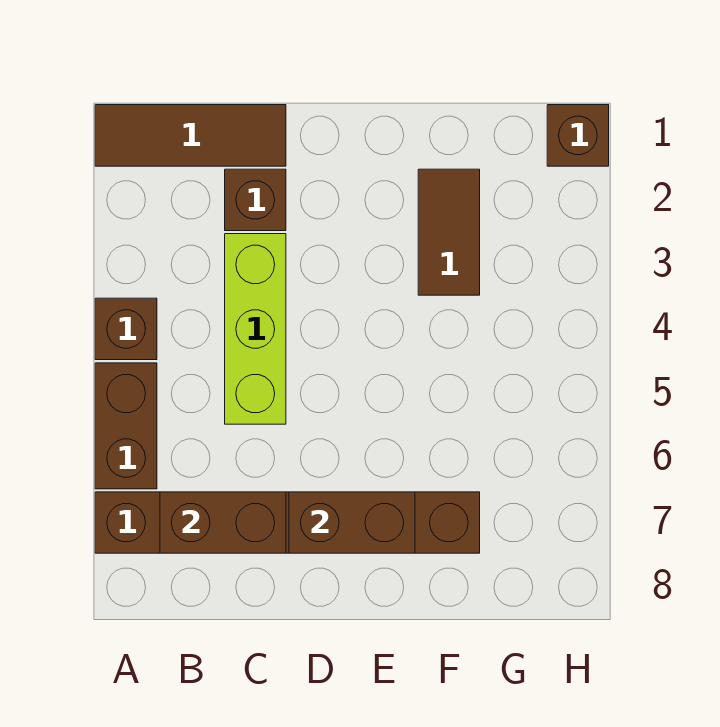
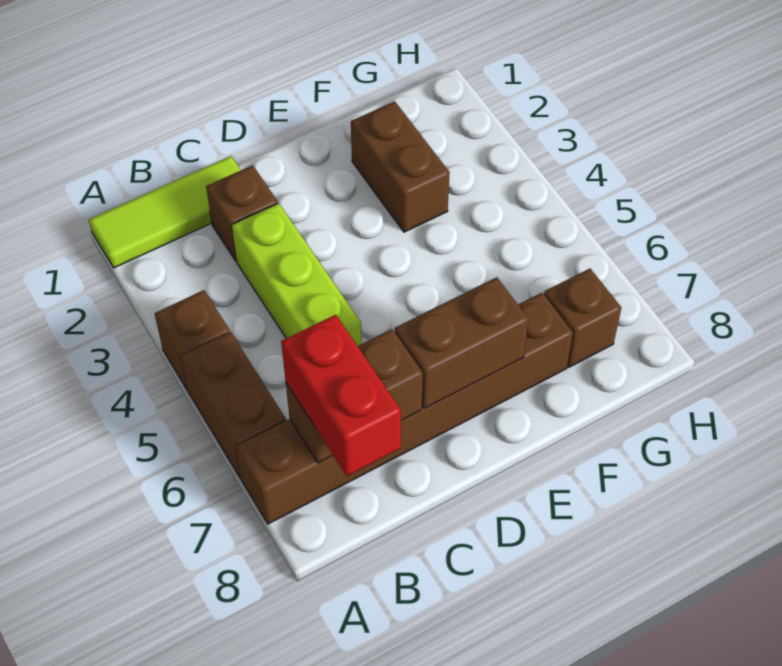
brown 1x3 tile [95,105,286,166] -> lime 1x3 tile [89,156,241,268]
none -> red 1x2 brick [281,315,401,476]
brown 1x2 tile [418,169,480,295] -> brown 1x2 brick [351,101,450,232]
brown 1x1 brick [547,105,609,166] -> brown 1x1 brick moved to [544,269,621,367]

